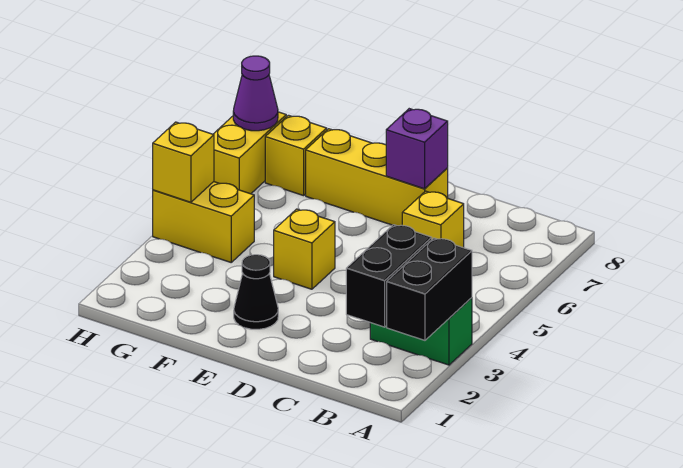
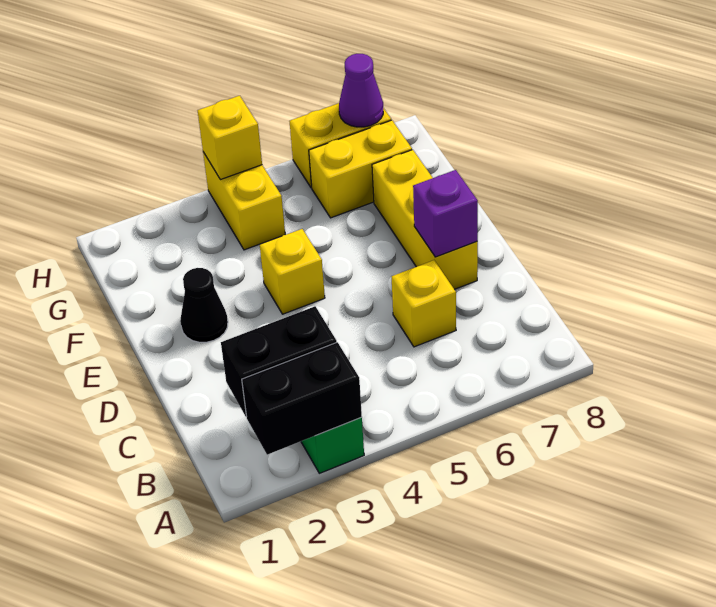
yellow 1x1 brick [265,115,327,196] -> yellow 1x2 brick [309,120,412,218]

